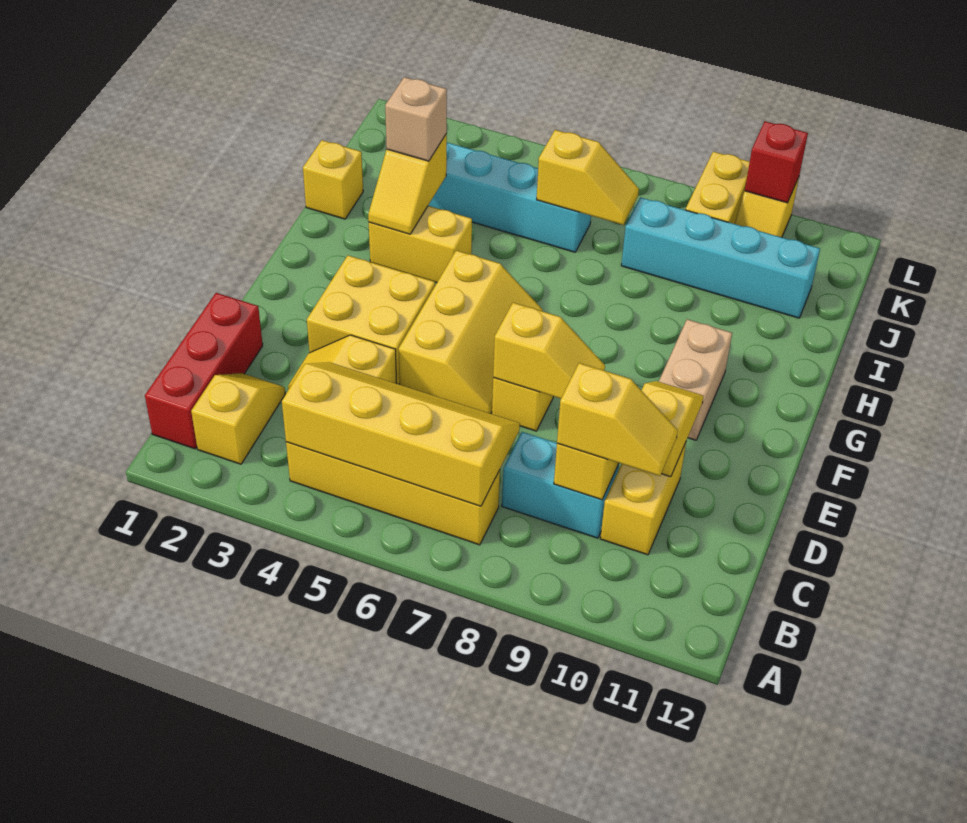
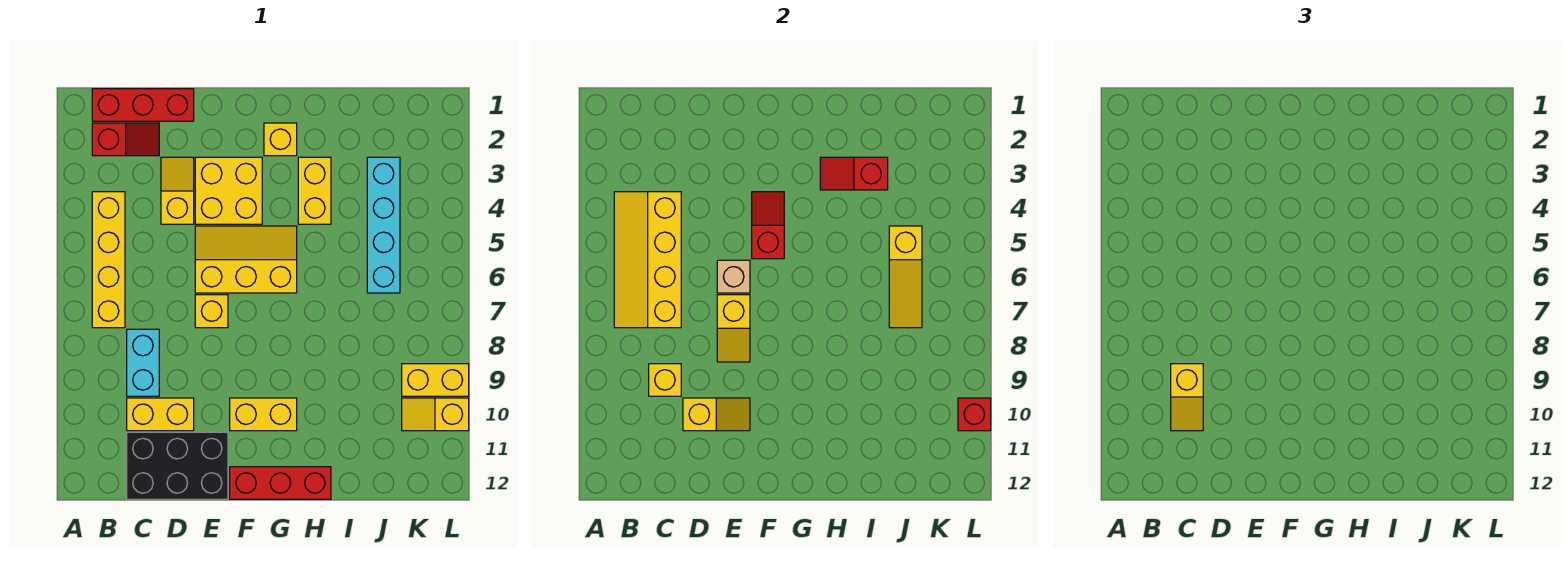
yellow 1x2 slope [191,373,285,464] -> red 1x2 slope [92,123,159,156]
yellow 2x4 slope [282,362,520,506] -> yellow 2x4 slope turned to [614,192,681,328]
none -> black 2x3 brick [127,432,228,499]
yellow 2x3 slope [399,250,542,414] -> yellow 2x3 slope turned to [195,226,297,293]
none -> red 1x2 slope [752,192,784,259]
tan 1x2 brick [659,319,732,440] -> yellow 1x2 brick [230,398,297,431]
none -> red 1x3 brick [230,467,331,499]
yellow 1x2 slope [368,134,447,234] -> red 1x2 slope [820,157,888,190]
yellow 1x1 brick [303,140,363,219] -> yellow 1x1 brick moved to [264,123,297,156]
tan 1x1 brick [385,77,447,161] -> tan 1x1 brick moved to [717,260,750,293]
yellow 1x2 slope [537,130,639,225] -> yellow 1x3 slope [889,226,922,328]
cyan 1x4 brick [621,197,820,318] -> none

